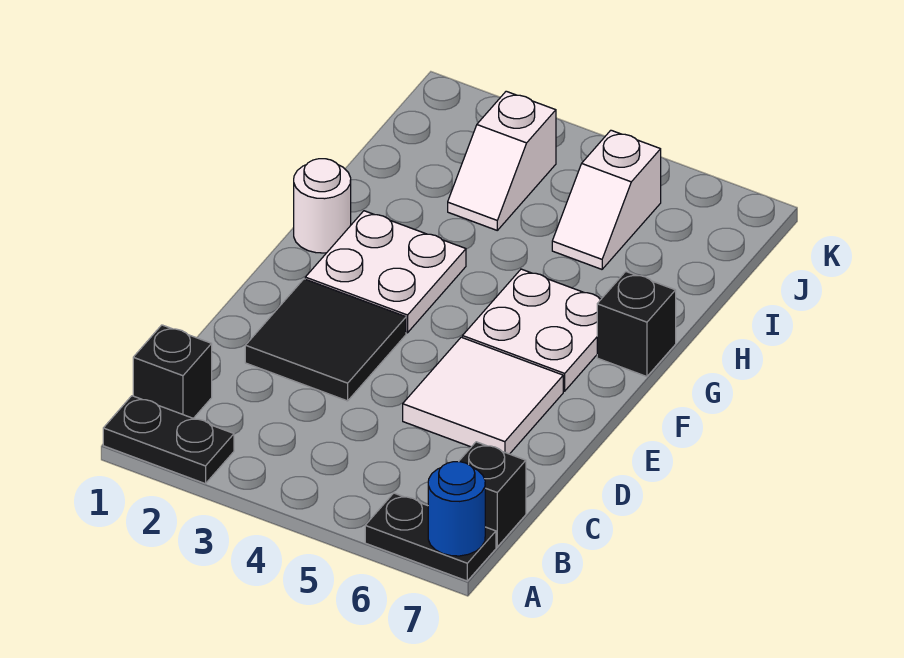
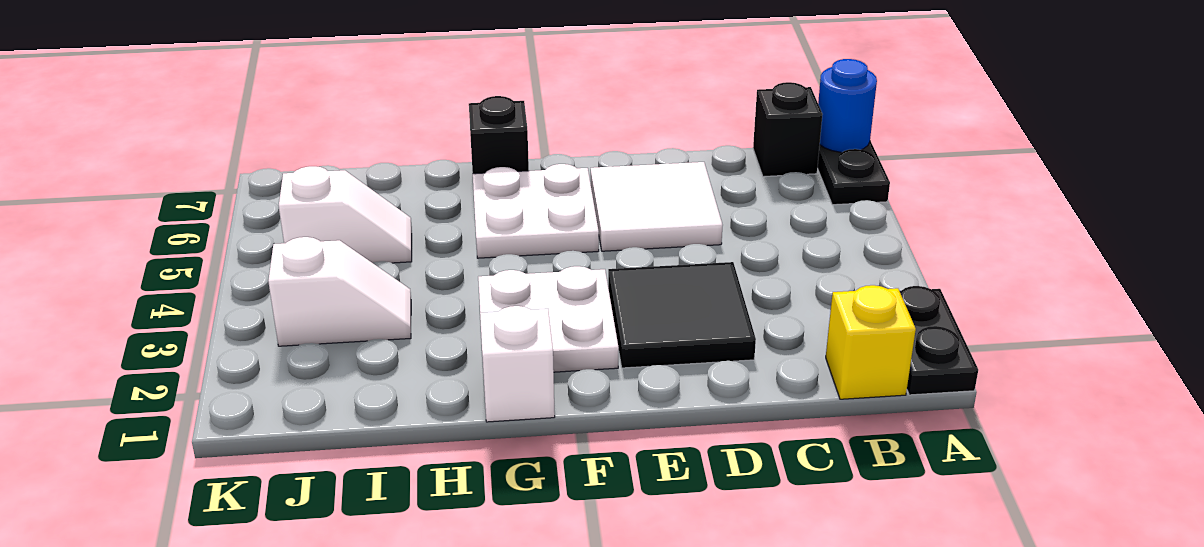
black 1x1 brick [133,325,212,418] -> yellow 1x1 brick [826,285,916,399]
white 1x1 round brick [294,159,351,253] -> white 1x1 brick [480,306,555,422]

